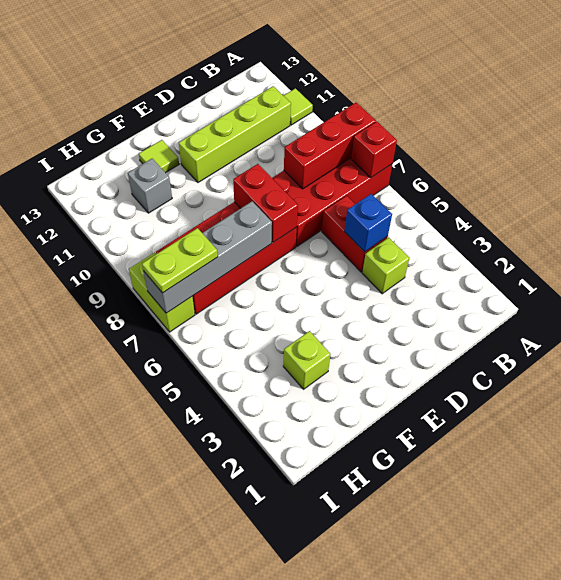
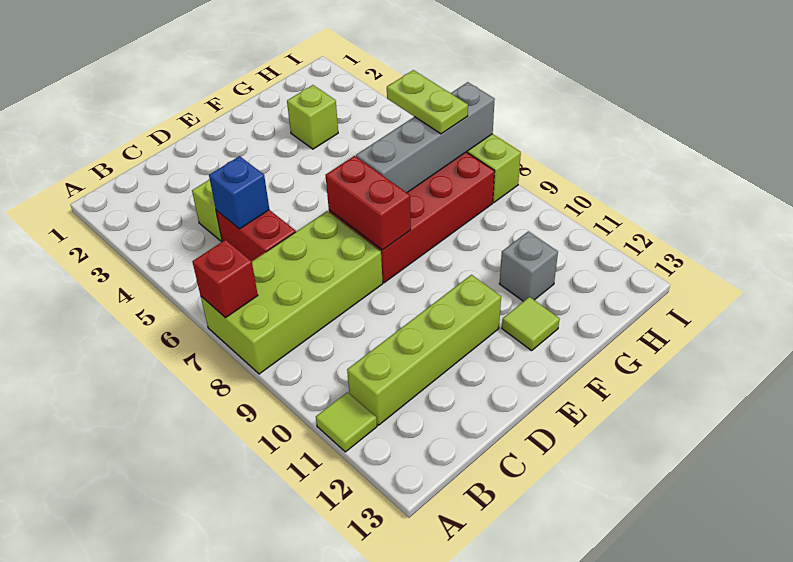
red 2x4 brick [272,158,392,246] -> lime 2x4 brick [201,211,383,374]
red 1x3 brick [284,102,376,189] -> none
lime 1x2 plate [142,228,218,293] -> lime 1x2 plate turned to [387,70,468,134]

